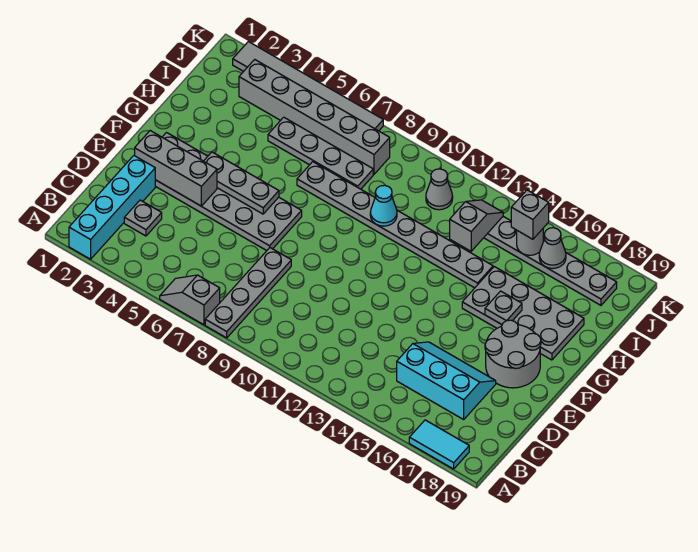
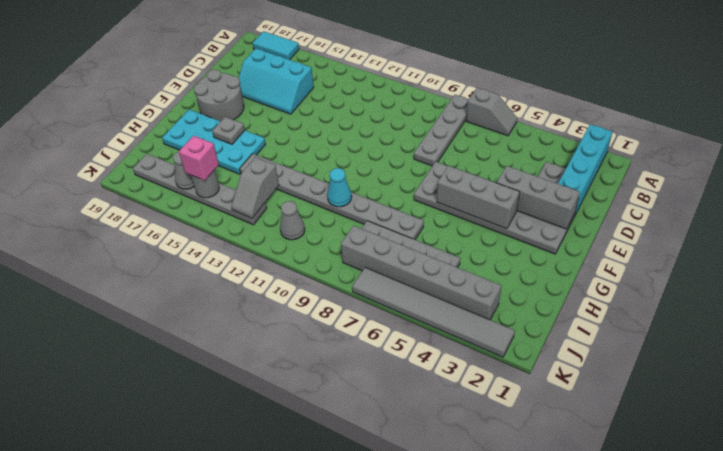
grey 1x3 plate [204,152,279,214] -> grey 1x3 brick [437,166,520,229]
grey 2x4 plate [462,267,584,360] -> cyan 2x4 plate [162,109,265,174]
grey 1x1 brick [511,190,549,239] -> pink 1x1 brick [179,136,219,180]

